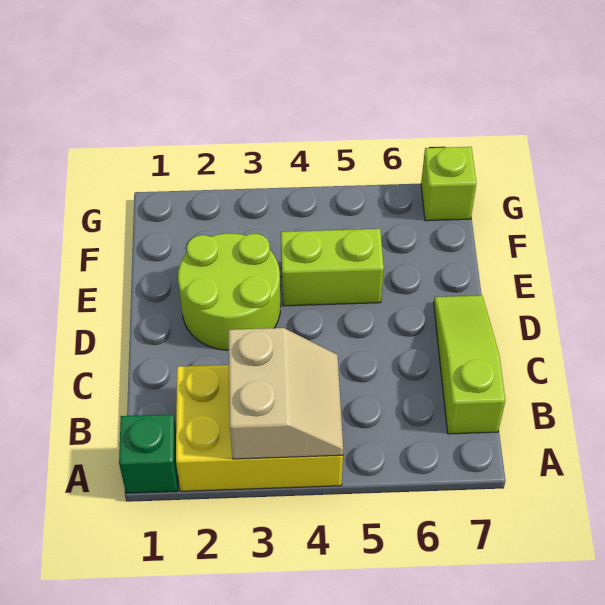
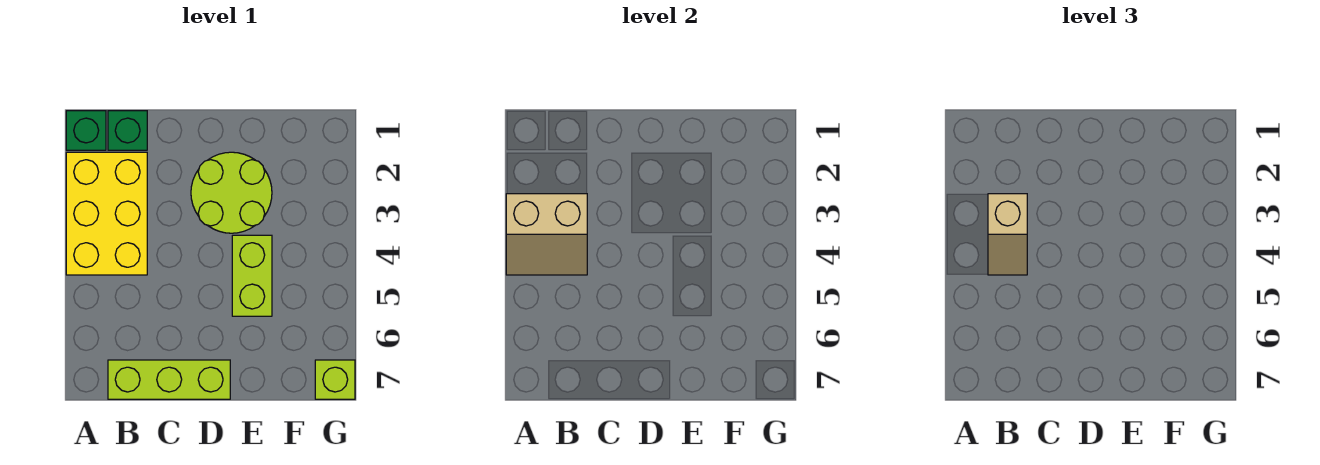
none -> green 1x1 brick [108,111,147,150]
none -> tan 1x2 slope [988,194,1027,275]
lime 1x3 slope [434,295,505,434] -> lime 1x3 brick [108,360,230,399]

